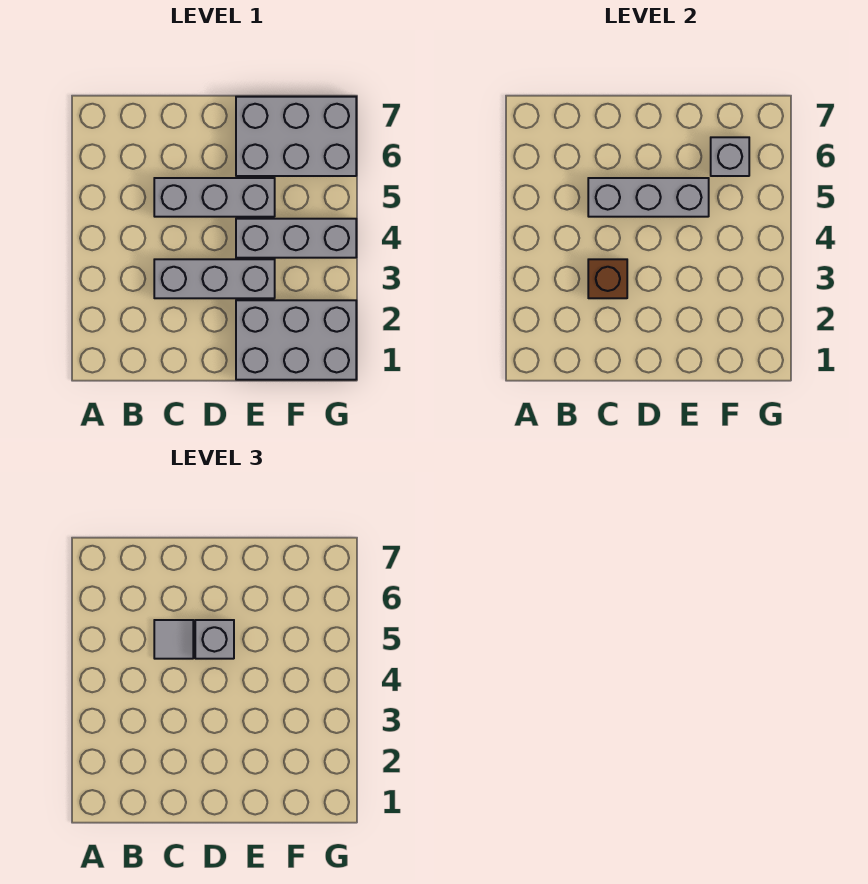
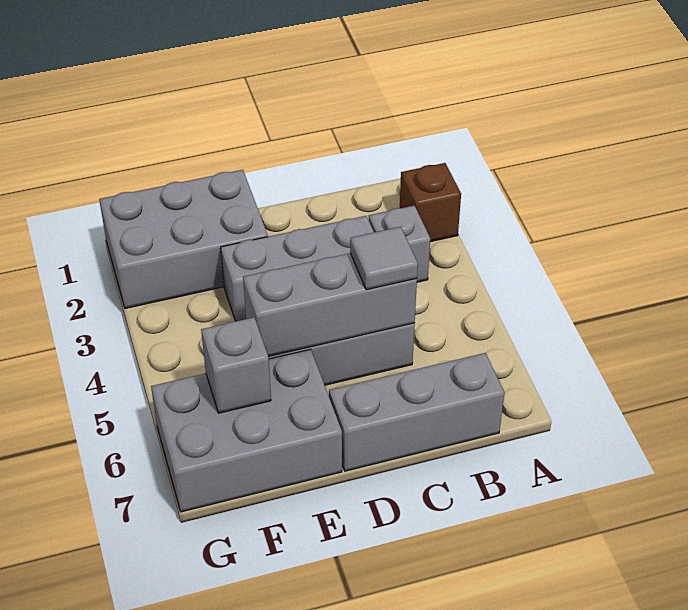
brown 1x1 brick [588,259,627,298] -> brown 1x1 brick moved to [400,163,461,242]
grey 1x1 brick [195,620,234,659] -> grey 1x1 brick moved to [369,206,430,282]
grey 1x3 brick [236,219,356,258] -> grey 1x3 brick moved to [329,353,504,471]

